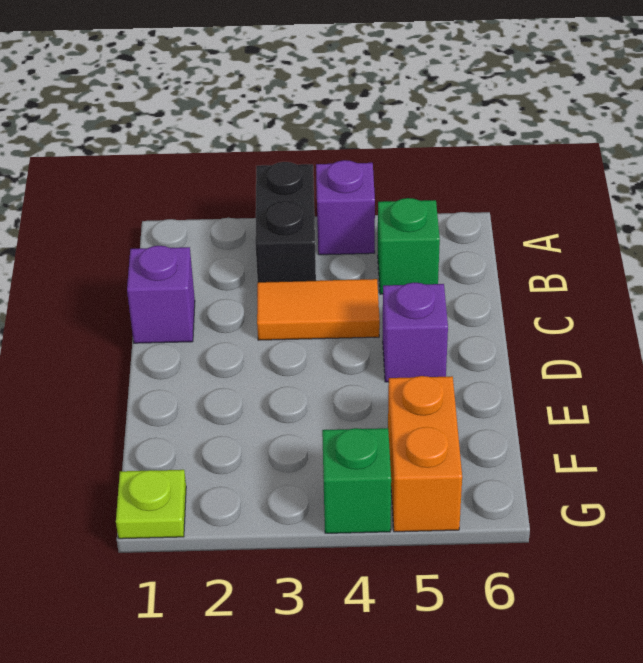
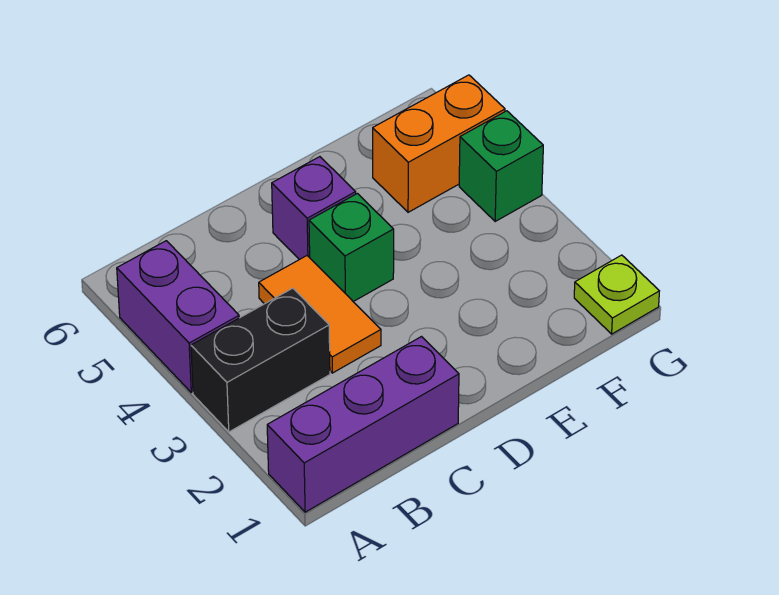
purple 1x1 brick [316,160,375,255] -> purple 1x2 brick [117,241,239,393]
green 1x1 brick [378,198,440,294] -> green 1x1 brick moved to [309,194,394,302]
purple 1x1 brick [127,246,195,343] -> purple 1x3 brick [267,337,459,512]

